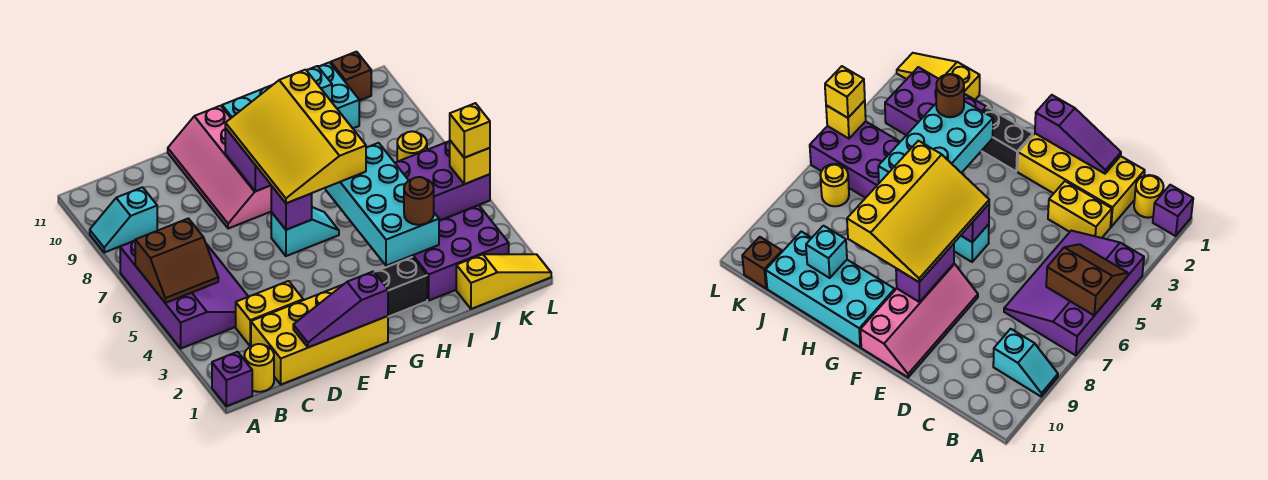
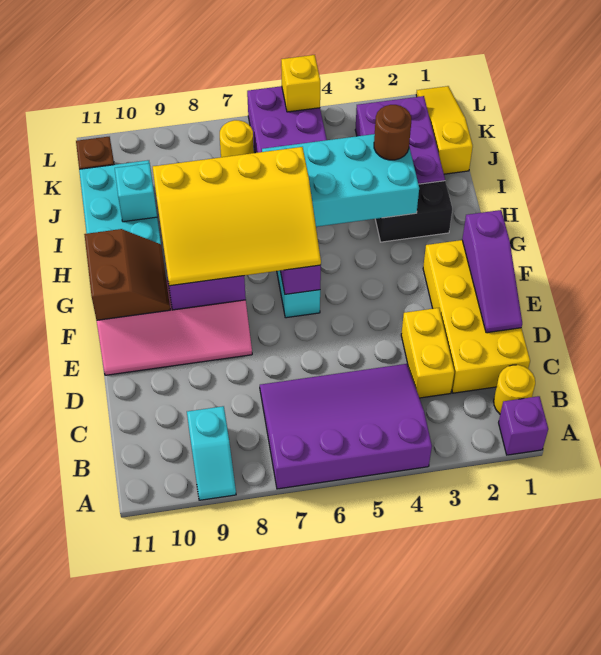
brown 2x2 slope [135,218,218,303] -> brown 2x2 slope moved to [84,229,170,320]
black 1x2 brick [375,257,427,317] -> black 1x2 brick turned to [375,181,452,242]
yellow 1x1 brick [450,103,490,158] -> none

